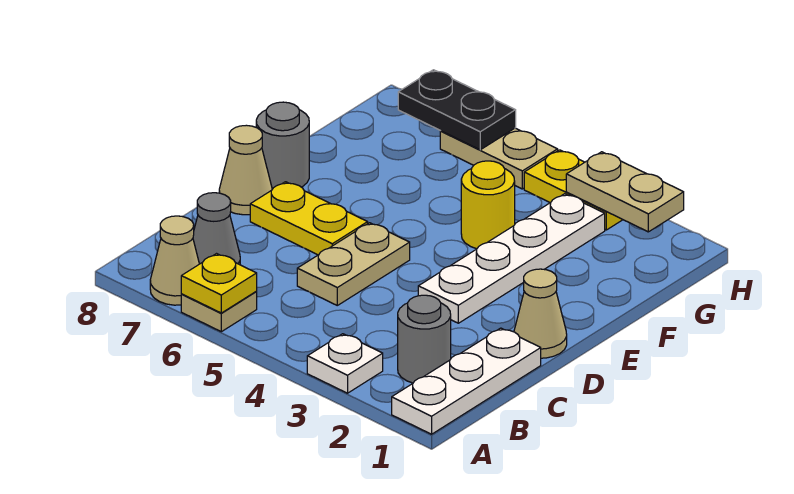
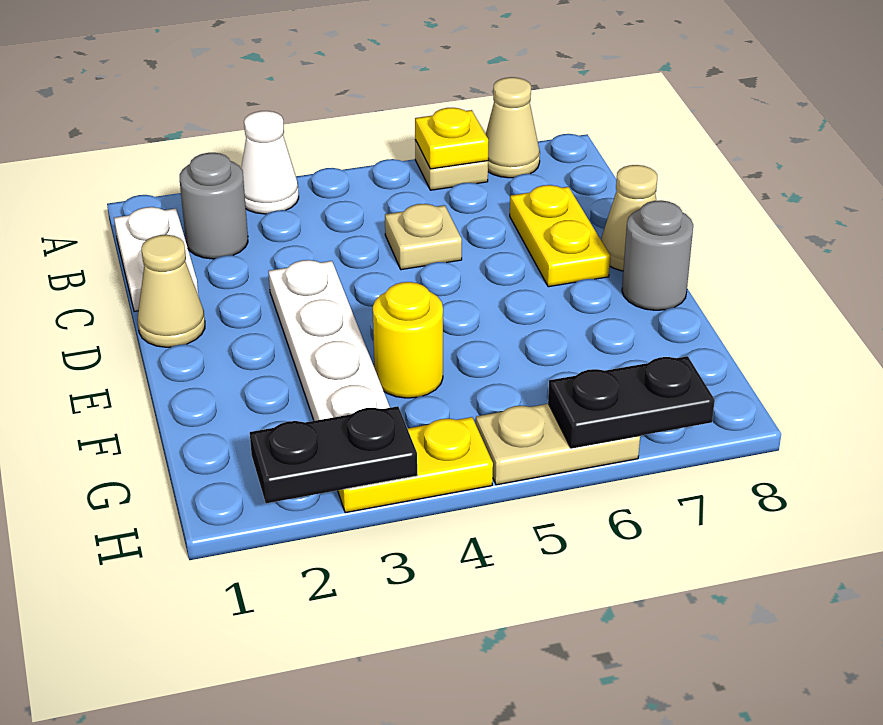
white 1x3 plate [392,328,541,434] -> white 1x2 plate [114,207,198,311]
white 1x1 plate [307,334,383,393] -> white 1x1 cone [241,111,299,214]
grey 1x1 cone [193,193,240,265] -> none
tan 1x2 plate [297,223,410,305] -> tan 1x1 plate [385,204,462,270]
yellow 1x2 plate [250,182,368,255] -> yellow 1x2 plate turned to [510,185,610,287]
tan 1x2 plate [566,152,684,232] -> black 1x2 plate [250,406,417,503]

